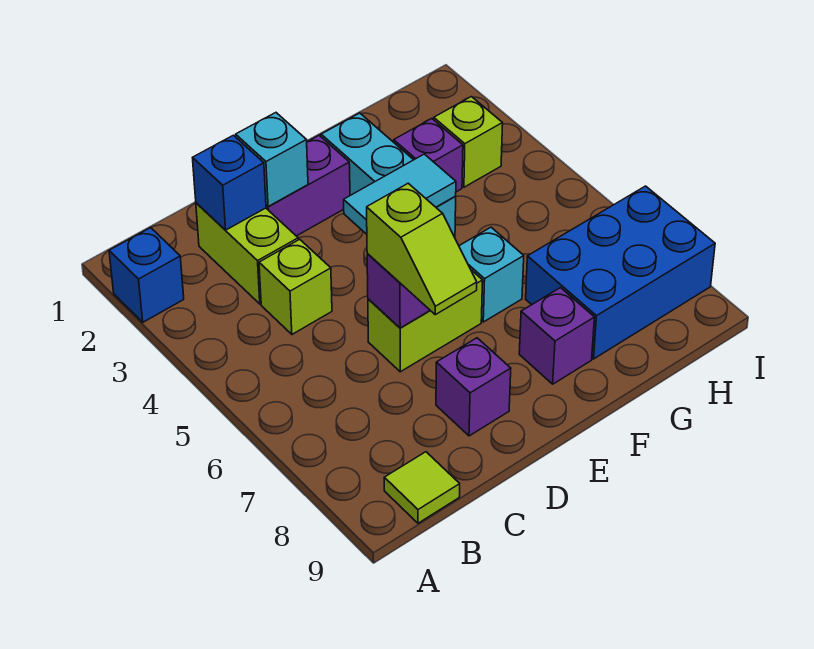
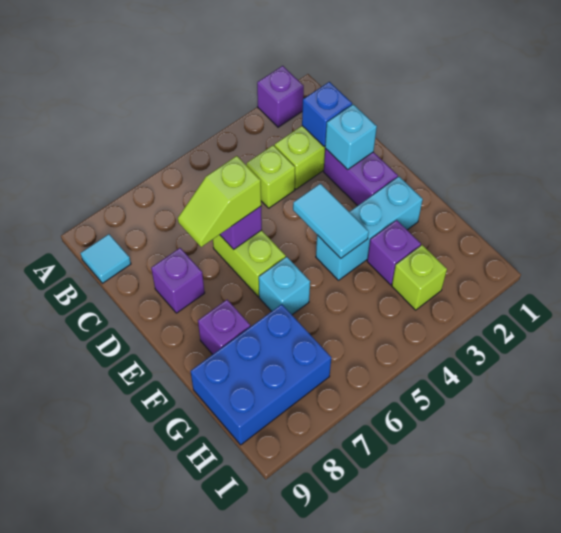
blue 1x1 brick [109,228,184,322] -> purple 1x1 brick [257,66,304,127]
lime 1x1 tile [384,452,460,523] -> cyan 1x1 tile [81,234,131,283]
blue 2x3 brick [526,186,715,359] -> blue 2x3 brick turned to [191,304,331,445]

